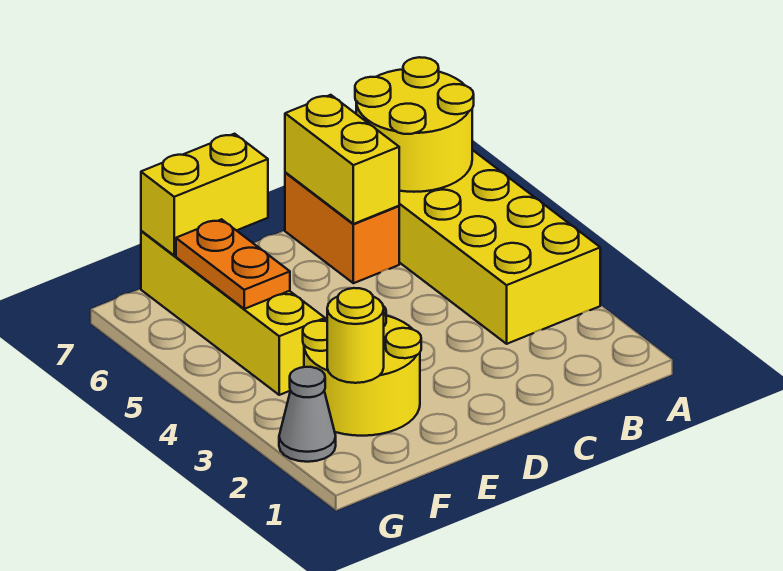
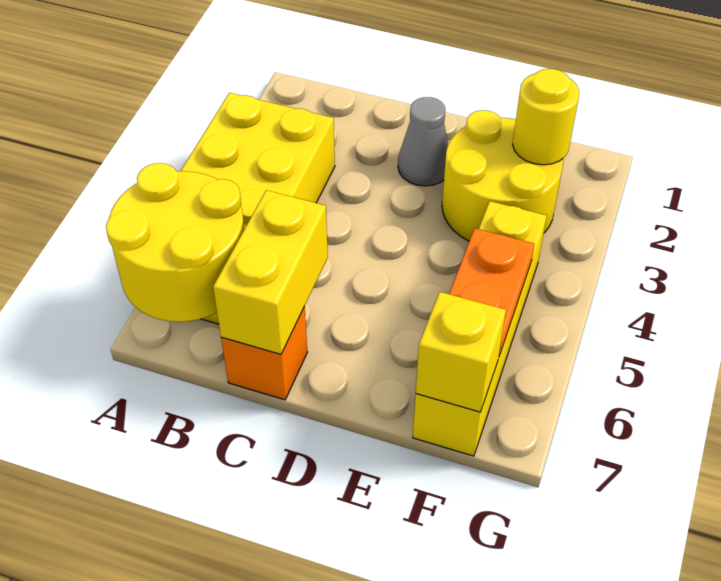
orange 1x2 brick [285,172,399,283] -> orange 1x1 brick [221,306,307,400]
yellow 1x2 brick [141,134,268,255] -> yellow 1x1 brick [416,292,506,412]
grey 1x1 cone [279,367,336,462] -> grey 1x1 cone moved to [398,97,448,186]

